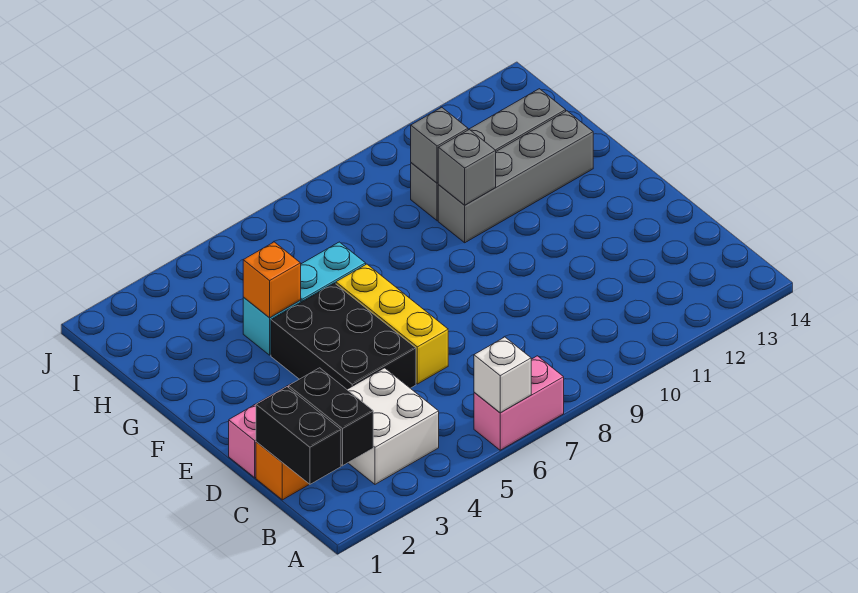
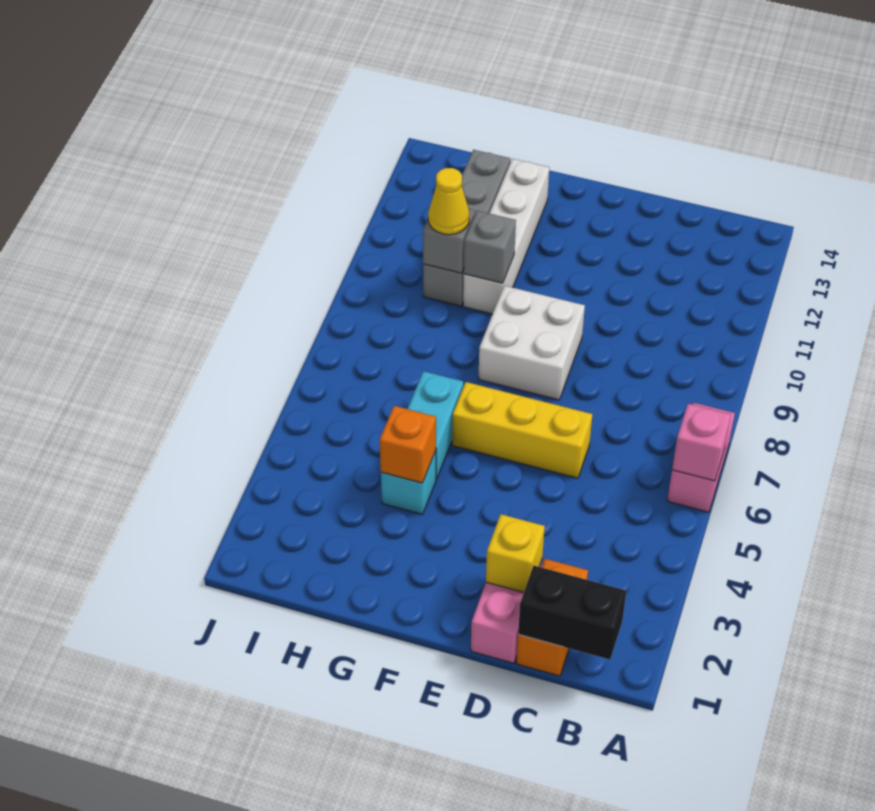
white 1x1 brick [474,337,531,413] -> pink 1x1 brick [672,404,731,481]
black 1x2 brick [289,368,373,466] -> none
white 2x2 brick [347,368,439,484] -> white 2x2 brick moved to [479,286,585,400]
none -> yellow 1x1 brick [486,514,545,593]
black 2x3 brick [271,283,416,389] -> none
grey 1x4 brick [438,111,593,243] -> white 1x4 brick [463,159,549,314]
none -> yellow 1x1 cone [428,168,470,235]

